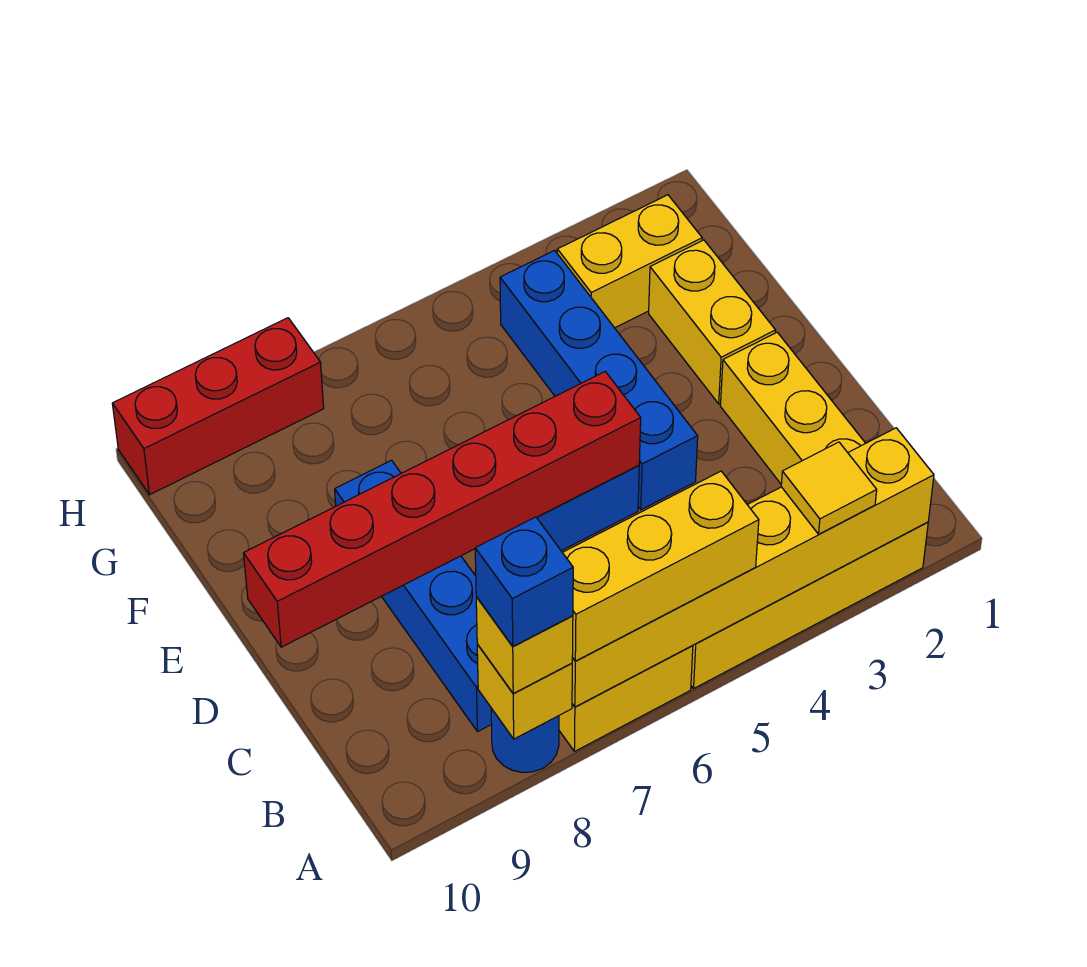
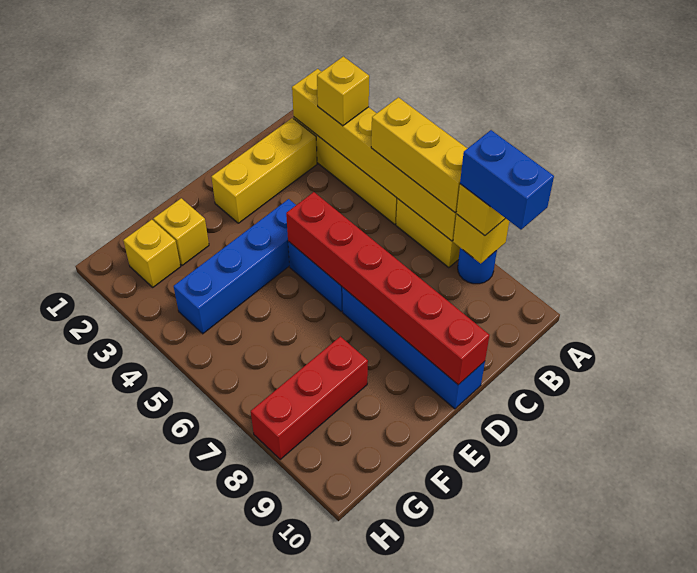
yellow 1x1 tile [781,442,877,534] -> yellow 1x1 brick [317,56,369,126]
blue 1x1 brick [475,517,573,646] -> blue 1x2 brick [460,130,554,230]
blue 1x4 brick [335,460,492,732] -> blue 1x4 brick turned to [342,288,485,409]
yellow 1x2 brick [649,240,776,404] -> yellow 1x1 brick [153,198,209,265]
yellow 1x2 brick [557,195,702,328] -> yellow 1x1 brick [123,220,180,287]
red 1x3 brick [112,318,324,495] -> red 1x3 brick turned to [251,336,368,459]

